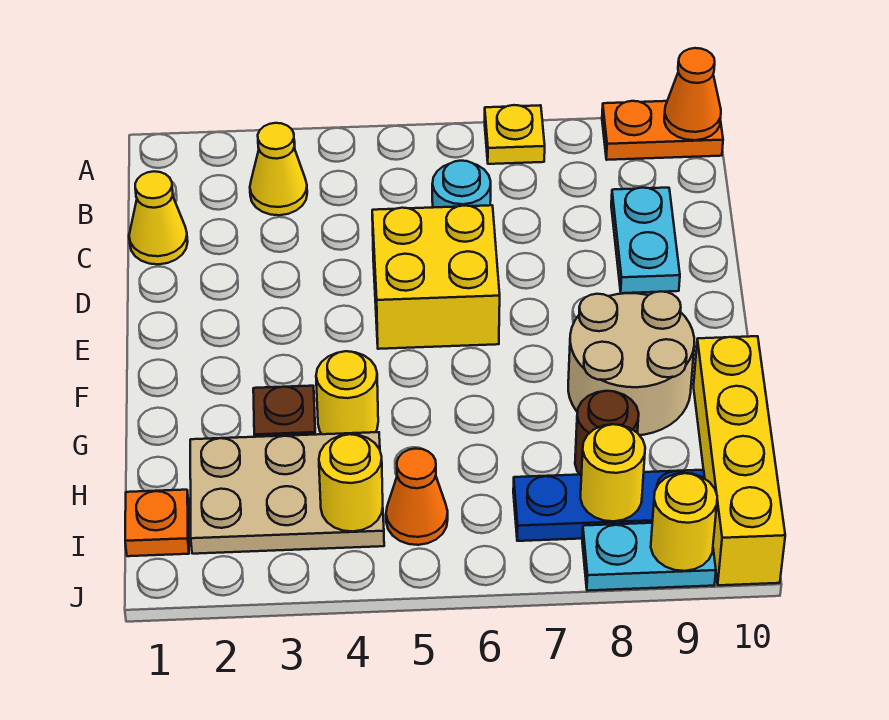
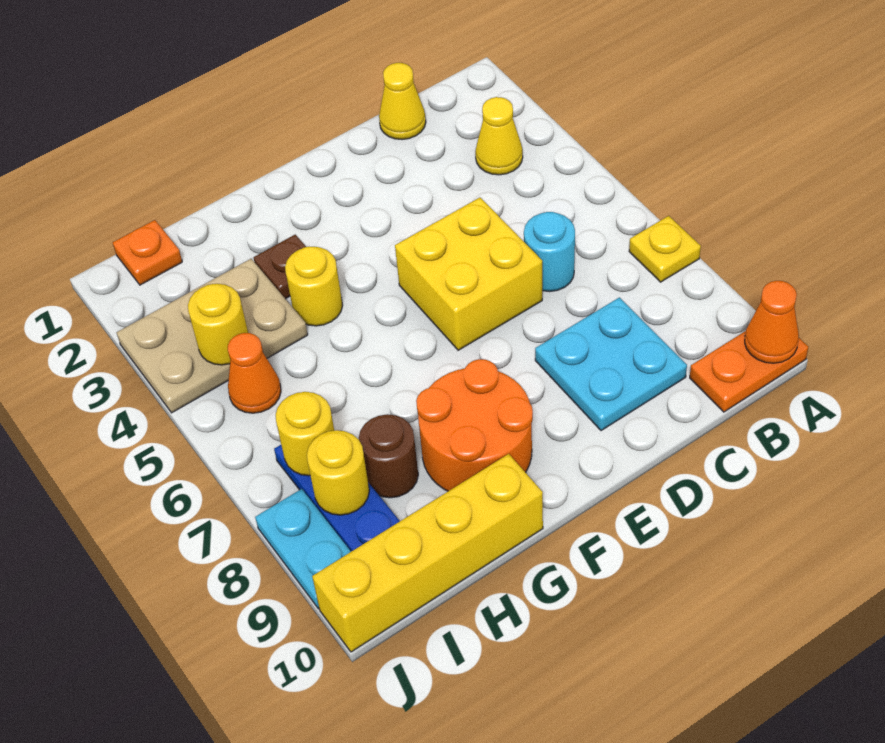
orange 1x2 plate [602,101,723,160] -> orange 1x2 plate turned to [690,331,808,412]
cyan 1x2 plate [611,188,680,293] -> cyan 2x2 plate [535,297,687,431]
tan 2x2 round brick [568,291,694,435] -> orange 2x2 round brick [416,359,533,491]
tan 2x3 plate [190,432,384,554] -> tan 2x3 plate turned to [116,259,308,413]
yellow 1x1 round brick [651,473,717,571] -> yellow 1x1 round brick moved to [276,392,334,476]

